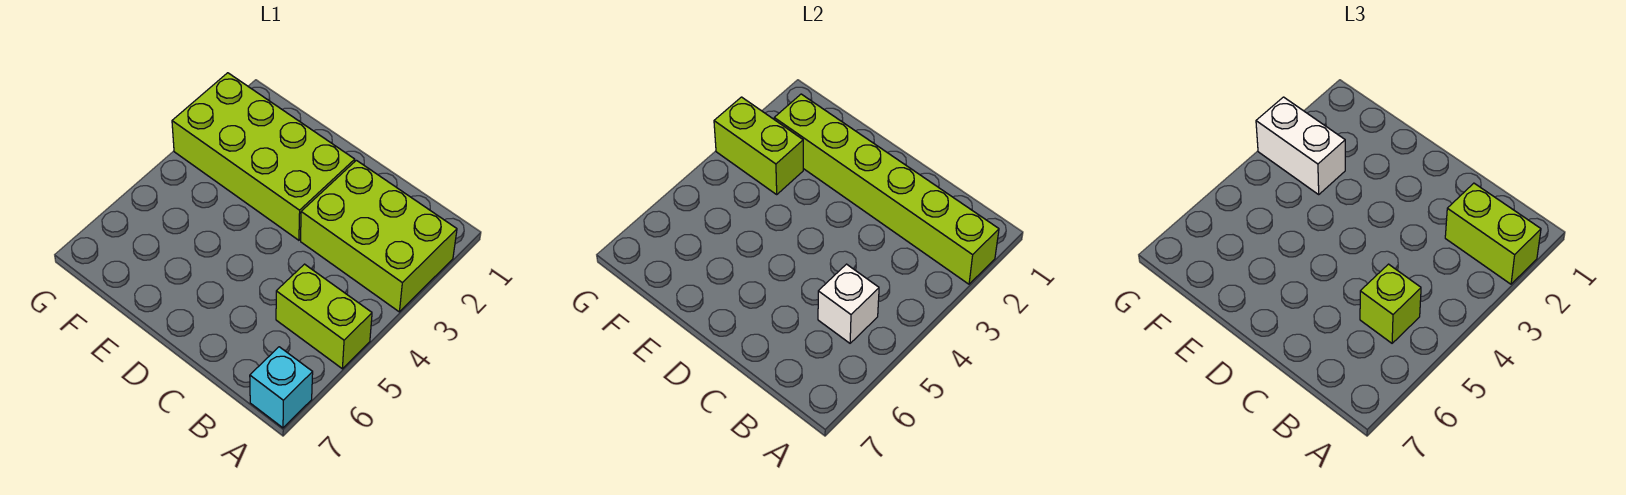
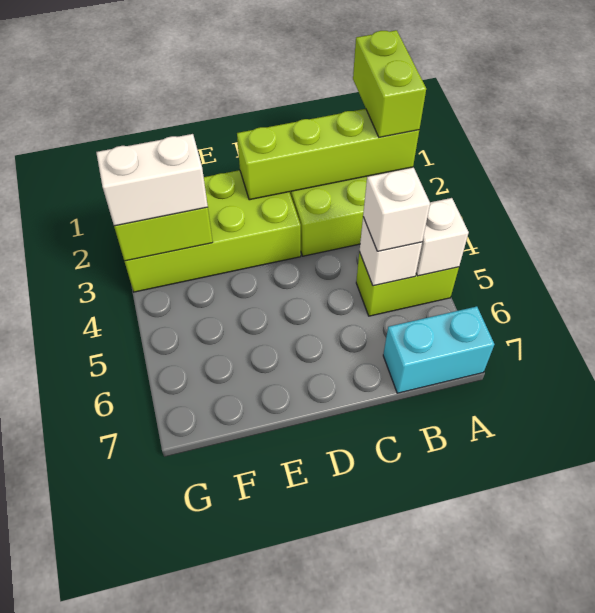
lime 1x6 brick [774,94,999,284] -> lime 1x4 brick [237,109,419,200]
lime 1x2 brick [1445,183,1541,284] -> lime 1x2 brick turned to [353,30,426,137]
none -> white 1x1 brick [416,198,469,276]
cyan 1x1 brick [250,347,313,428] -> cyan 1x2 brick [383,306,494,393]
lime 1x1 brick [1360,264,1421,343] -> white 1x1 brick [363,167,430,251]

